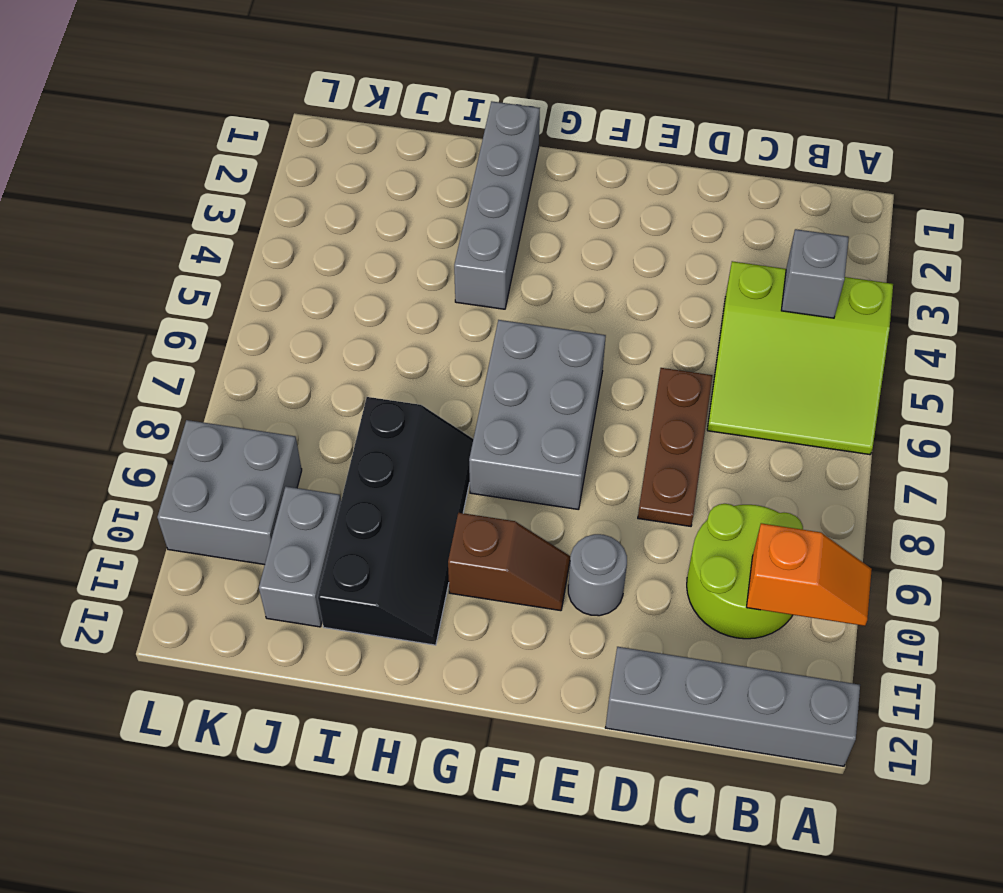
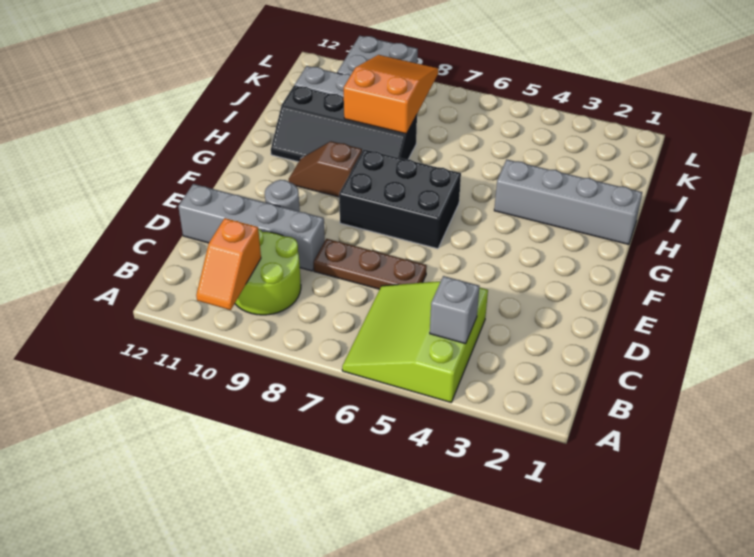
grey 1x4 brick [605,647,860,766] -> grey 1x4 brick turned to [178,184,325,271]
grey 2x3 brick [469,320,606,510] -> black 2x3 brick [339,150,461,249]
brown 1x2 slope [448,513,570,611] -> brown 1x2 slope turned to [289,141,362,197]
none -> orange 2x3 slope [344,55,438,134]

